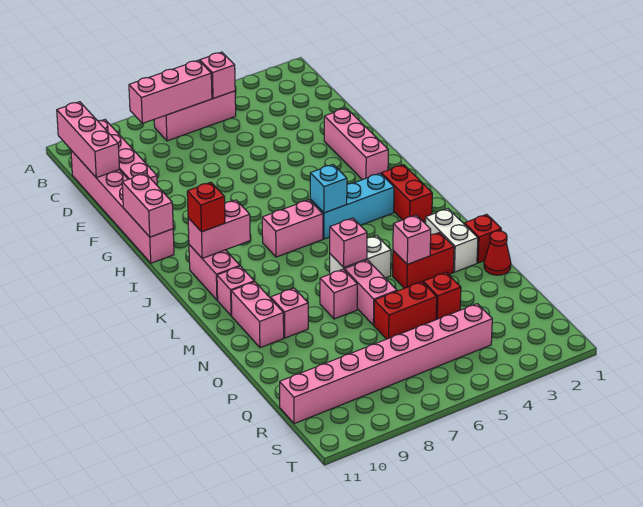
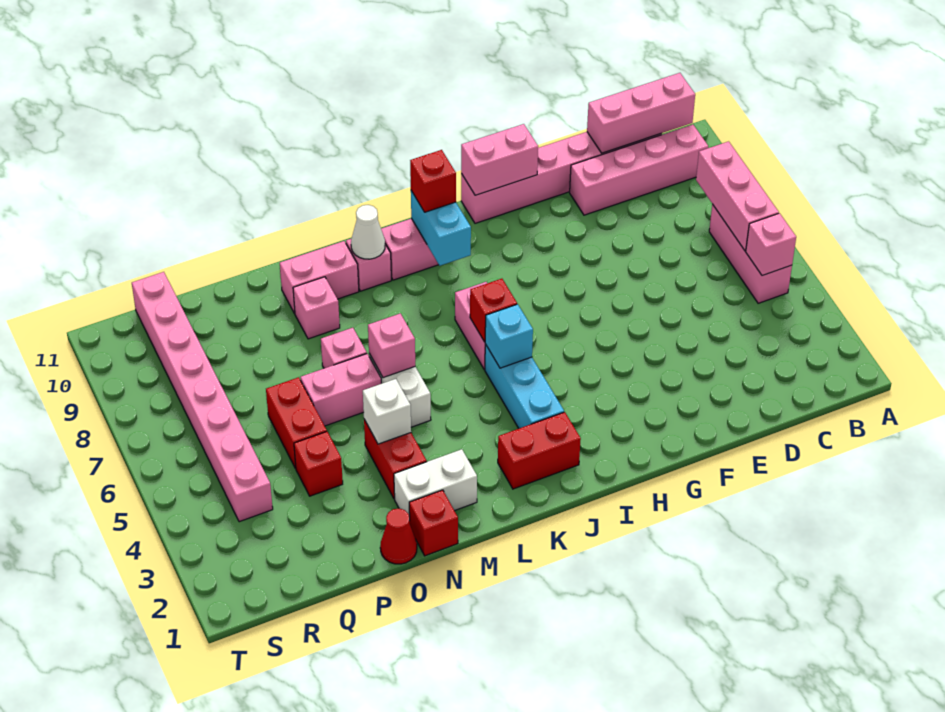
pink 1x3 brick [324,108,388,180] -> none
none -> red 1x1 brick [470,279,517,342]
pink 1x2 brick [188,200,250,258] -> cyan 1x2 brick [411,191,471,266]
none -> white 1x1 cone [351,205,385,259]
pink 1x1 brick [393,215,431,264] -> white 1x1 brick [363,379,411,444]

